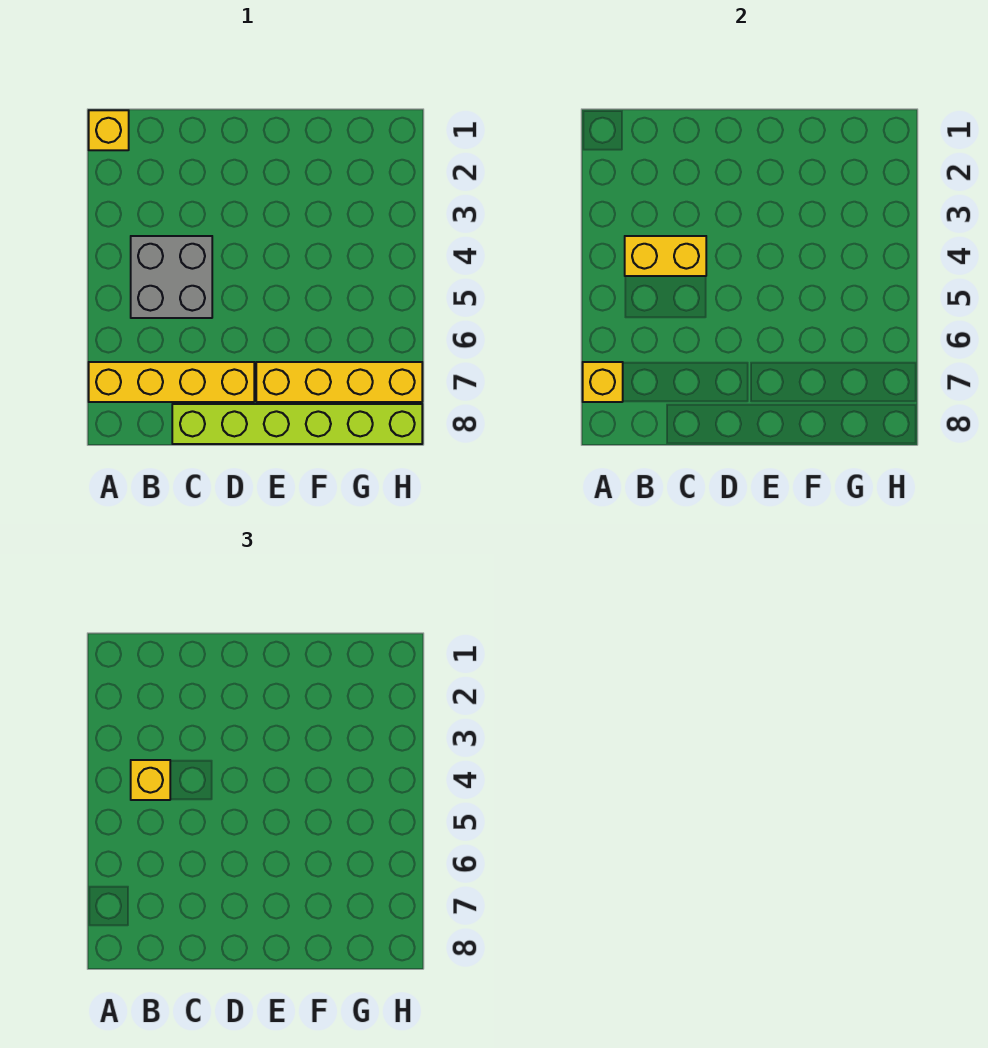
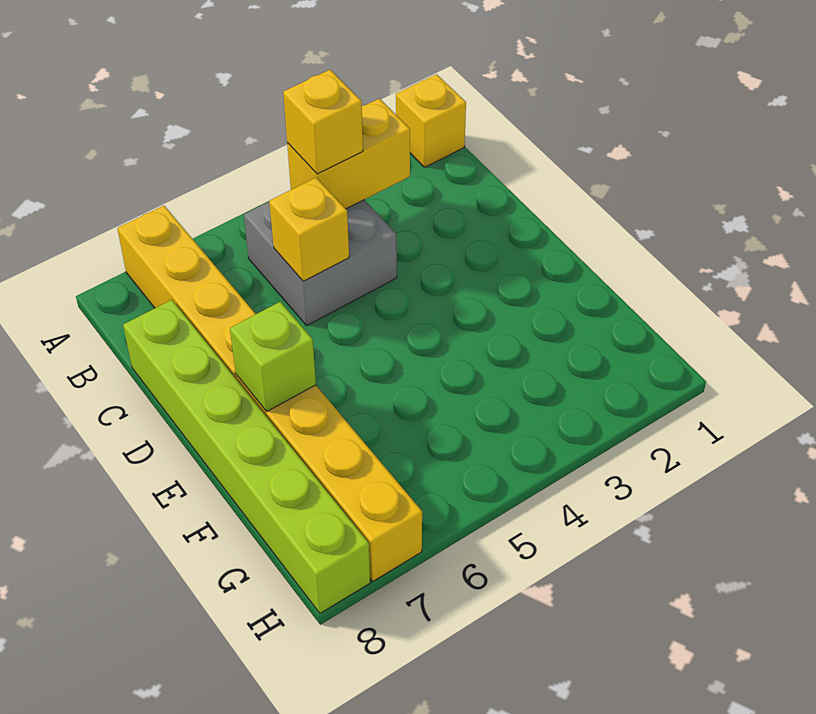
yellow 1x1 brick [583,362,623,402] -> yellow 1x1 brick moved to [269,178,349,281]
yellow 1x2 brick [625,236,706,276] -> yellow 1x2 brick turned to [287,99,410,209]
none -> lime 1x1 brick [230,302,316,412]

